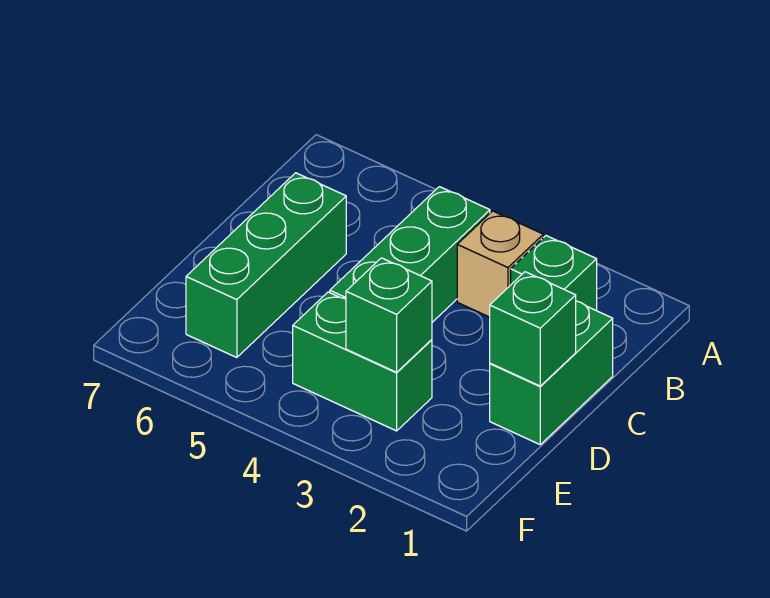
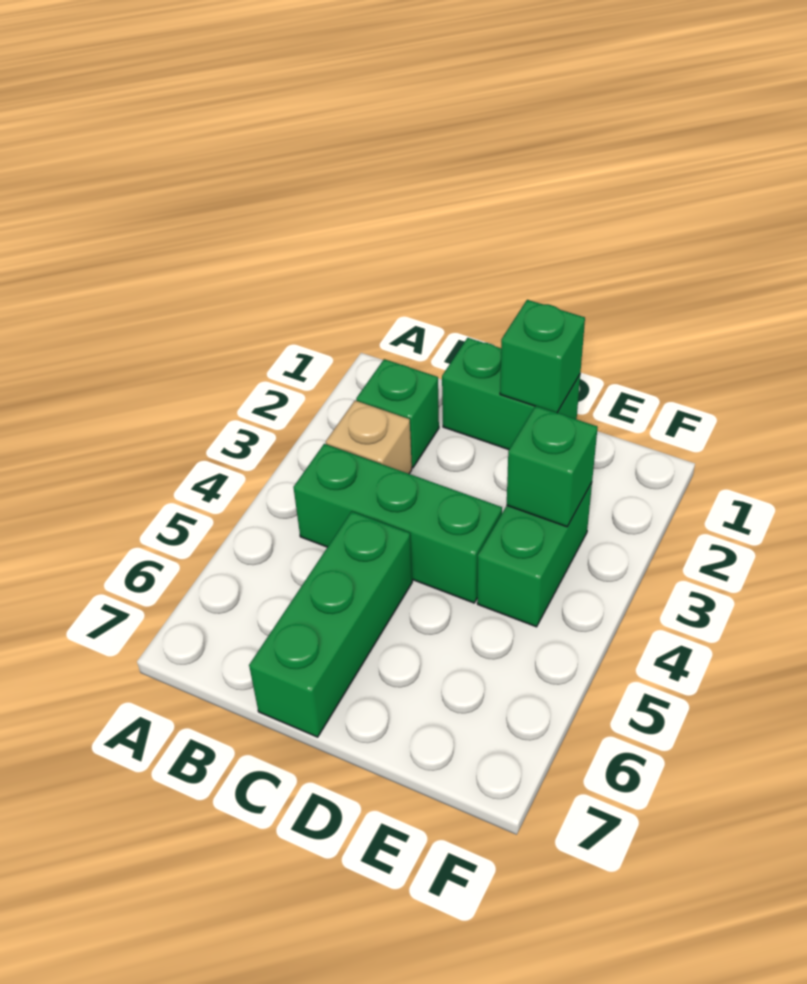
green 1x3 brick [186,173,346,358] -> green 1x3 brick turned to [249,512,412,737]

